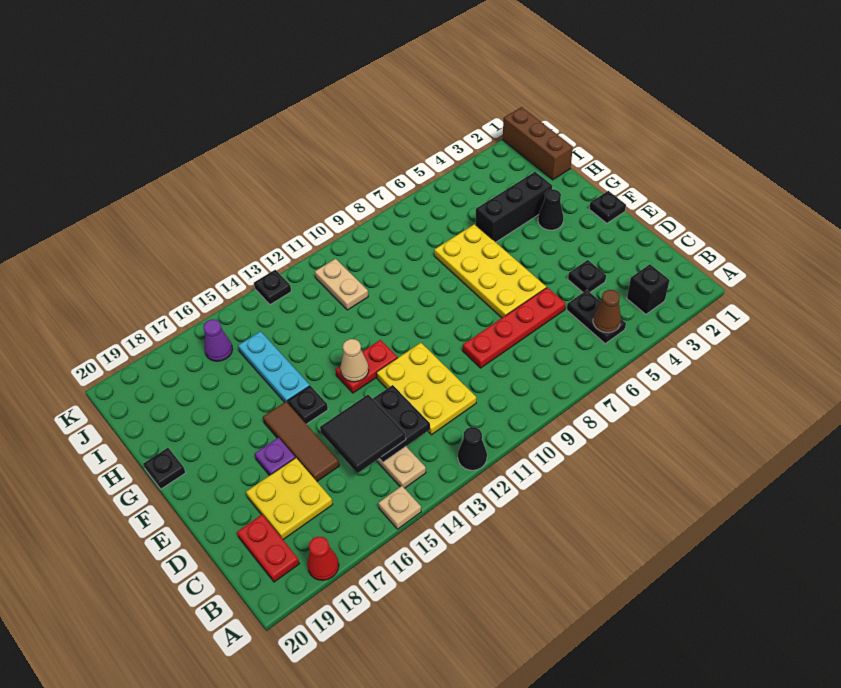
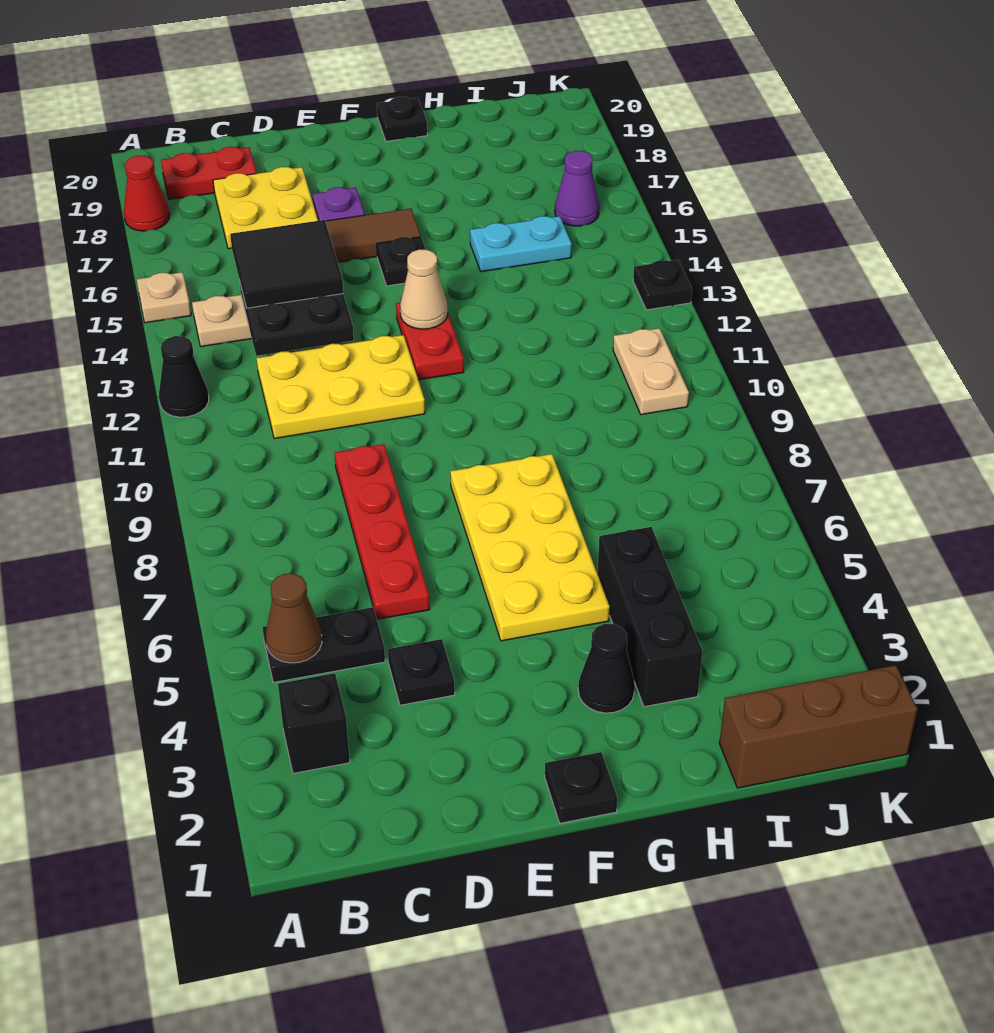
yellow 2x4 plate [434,224,546,318] -> yellow 2x4 plate turned to [450,454,610,641]
cyan 1x3 plate [238,331,310,403] -> cyan 1x2 plate [470,216,572,272]
tan 1x2 plate [315,259,368,310] -> tan 1x2 plate turned to [613,328,689,415]

